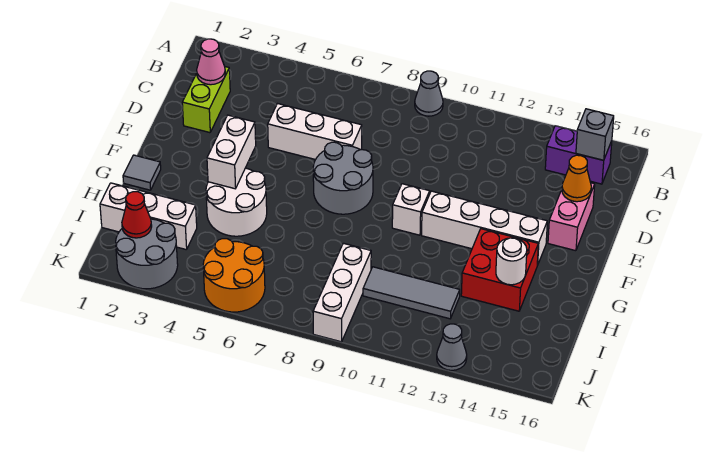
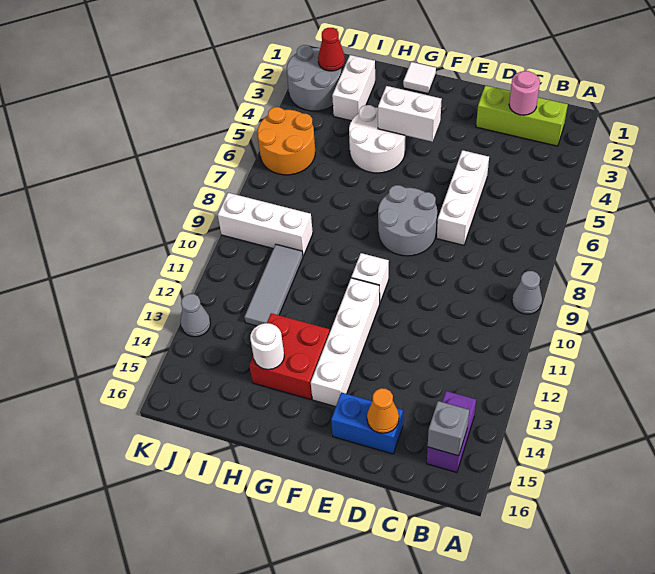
lime 1x2 brick [182,67,230,133] -> lime 1x3 brick [476,85,568,146]
pink 1x1 cone [197,39,225,85] -> pink 1x1 round brick [509,71,540,115]
pink 1x2 brick [548,183,595,251] -> blue 1x2 brick [331,392,403,454]
grey 1x1 tile [123,155,161,190] -> white 1x1 tile [403,62,436,94]
white 1x3 brick [100,183,197,250] -> white 1x2 brick [332,55,375,121]

